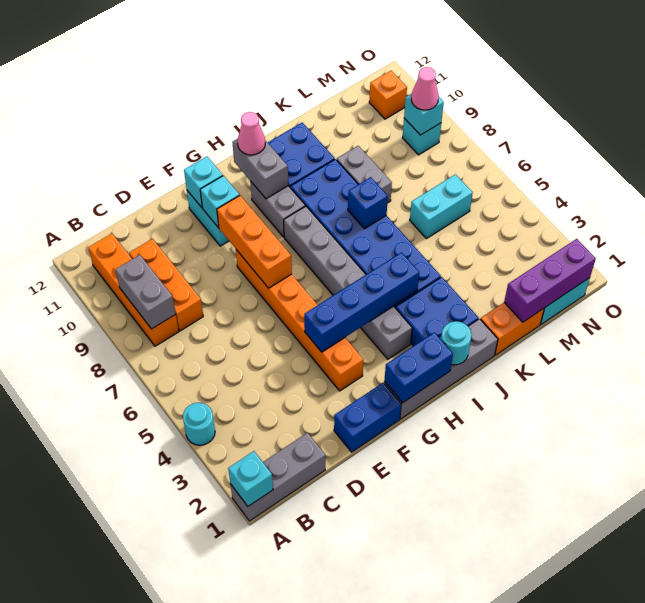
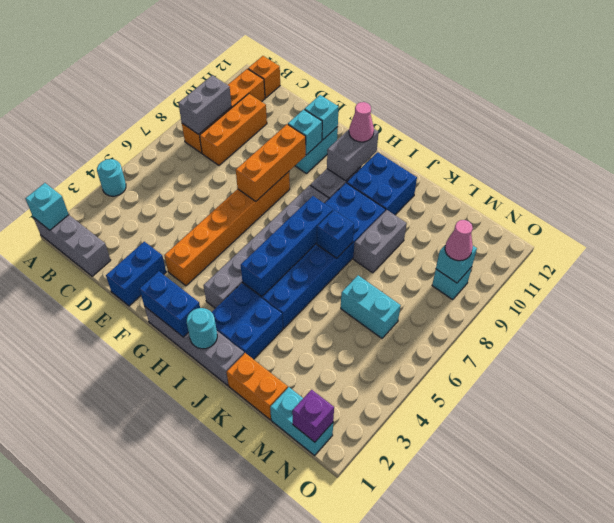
blue 1x2 brick [334,383,401,452] -> blue 1x2 brick turned to [106,242,166,306]
blue 1x4 brick [304,252,419,352] -> blue 1x4 brick turned to [241,196,333,297]
purple 1x3 brick [504,239,596,322] -> purple 1x1 brick [292,389,334,442]
orange 1x1 brick [369,71,407,119] -> orange 1x1 brick moved to [248,56,280,98]

